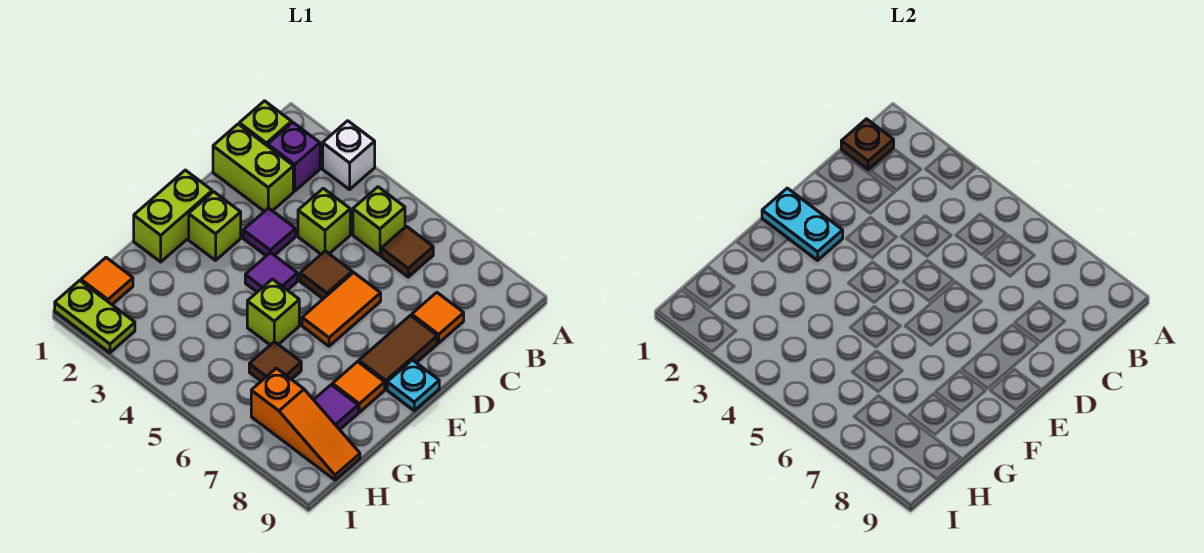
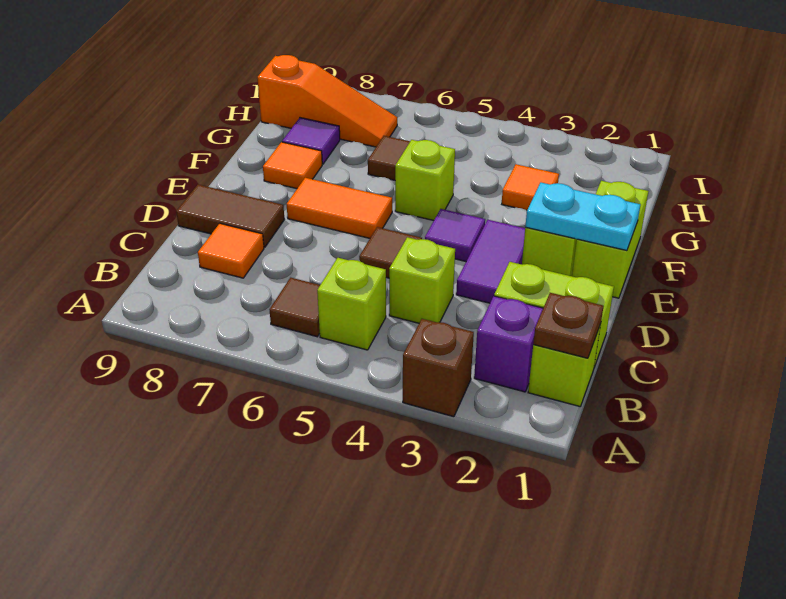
white 1x1 brick [323,121,375,190] -> brown 1x1 brick [403,319,474,417]
purple 1x1 tile [243,208,295,256] -> purple 1x2 tile [456,220,525,303]
orange 1x2 tile [302,272,381,346] -> orange 1x2 tile turned to [287,178,392,238]
brown 1x2 tile [359,315,437,389] -> brown 1x2 tile turned to [176,185,284,247]
cyan 1x1 plate [387,360,439,411] -> none
orange 1x1 tile [81,258,133,304] -> orange 1x1 tile moved to [502,164,559,210]
orange 1x3 slope [251,368,360,480] -> orange 1x3 slope turned to [257,55,397,147]
lime 1x2 plate [55,280,135,353] -> none

